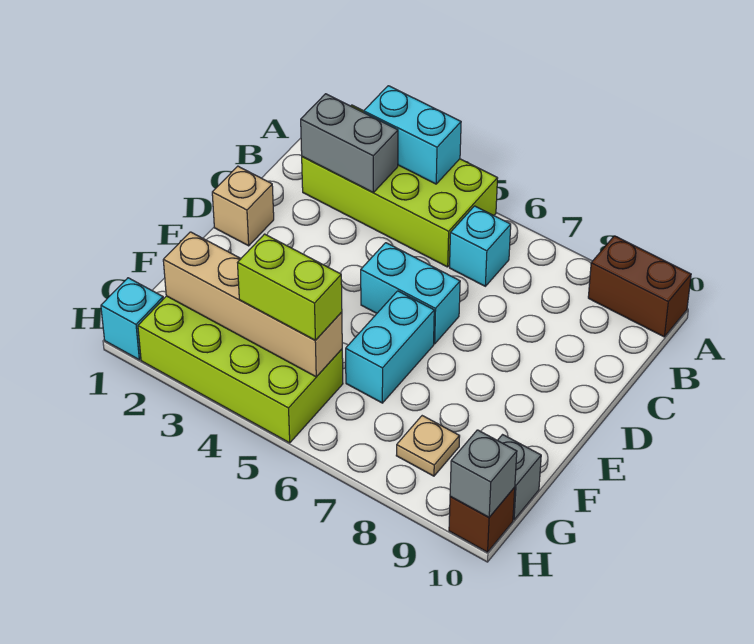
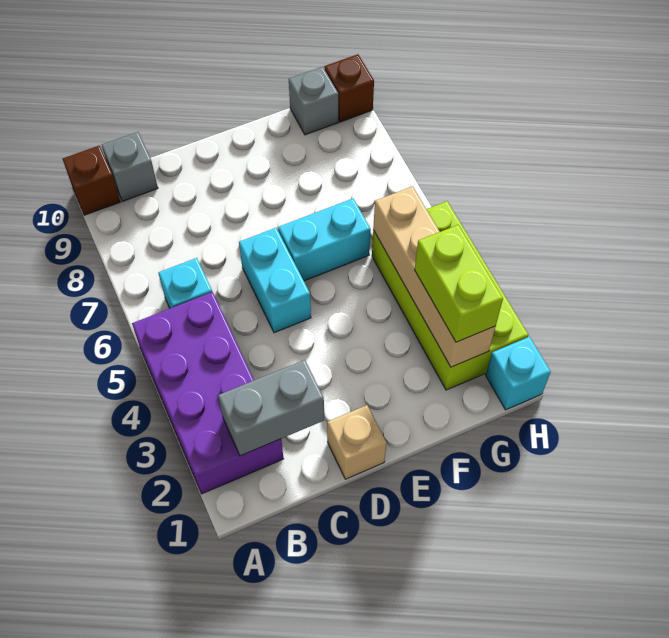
lime 2x4 brick [302,105,498,267] -> purple 2x4 brick [132,292,284,494]
cyan 1x2 brick [364,86,461,184] -> none
brown 1x2 brick [588,236,691,337] -> brown 1x1 brick [63,146,120,215]
grey 1x2 brick [301,94,398,192] -> grey 1x2 brick turned to [218,360,324,456]
lime 1x2 brick [238,234,342,340] -> lime 1x2 brick moved to [415,225,503,342]
tan 1x1 plate [396,416,460,476] -> none
grey 1x1 brick [450,430,517,517] -> grey 1x1 brick moved to [102,132,158,201]

